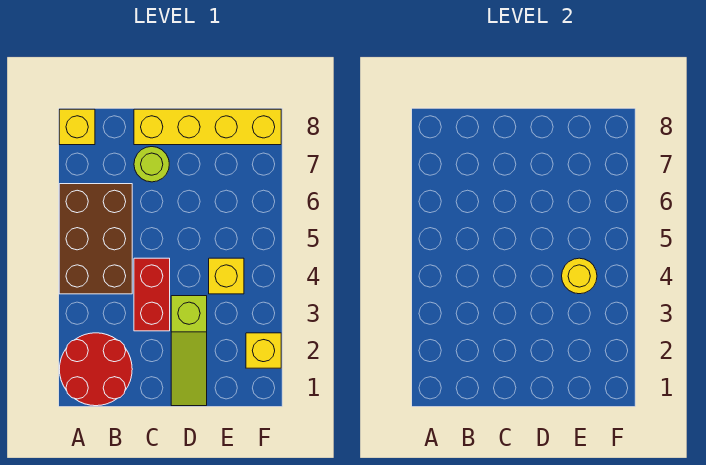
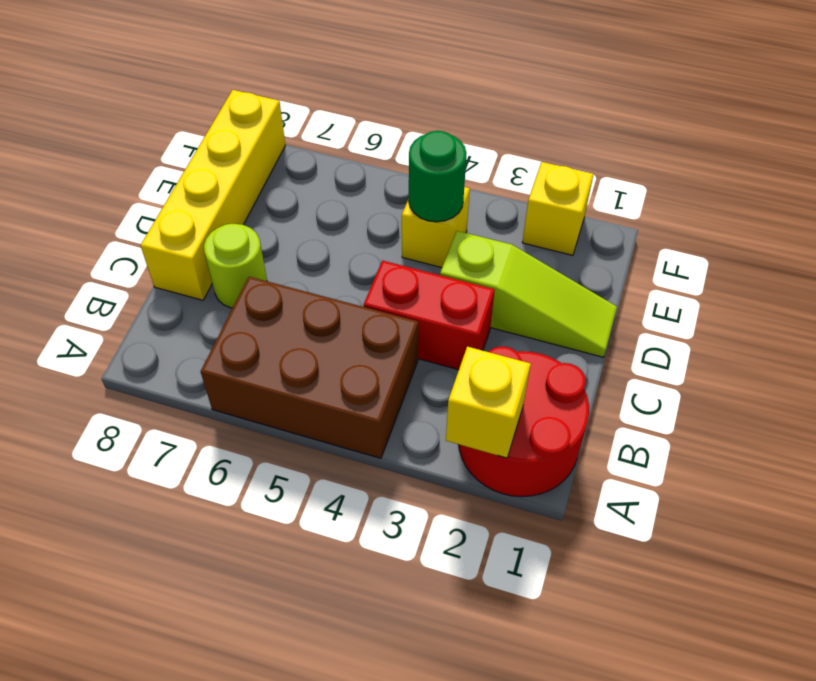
yellow 1x1 brick [59,109,95,145] -> yellow 1x1 brick moved to [446,347,531,458]
yellow 1x1 round brick [562,258,597,294] -> green 1x1 round brick [409,131,466,222]

